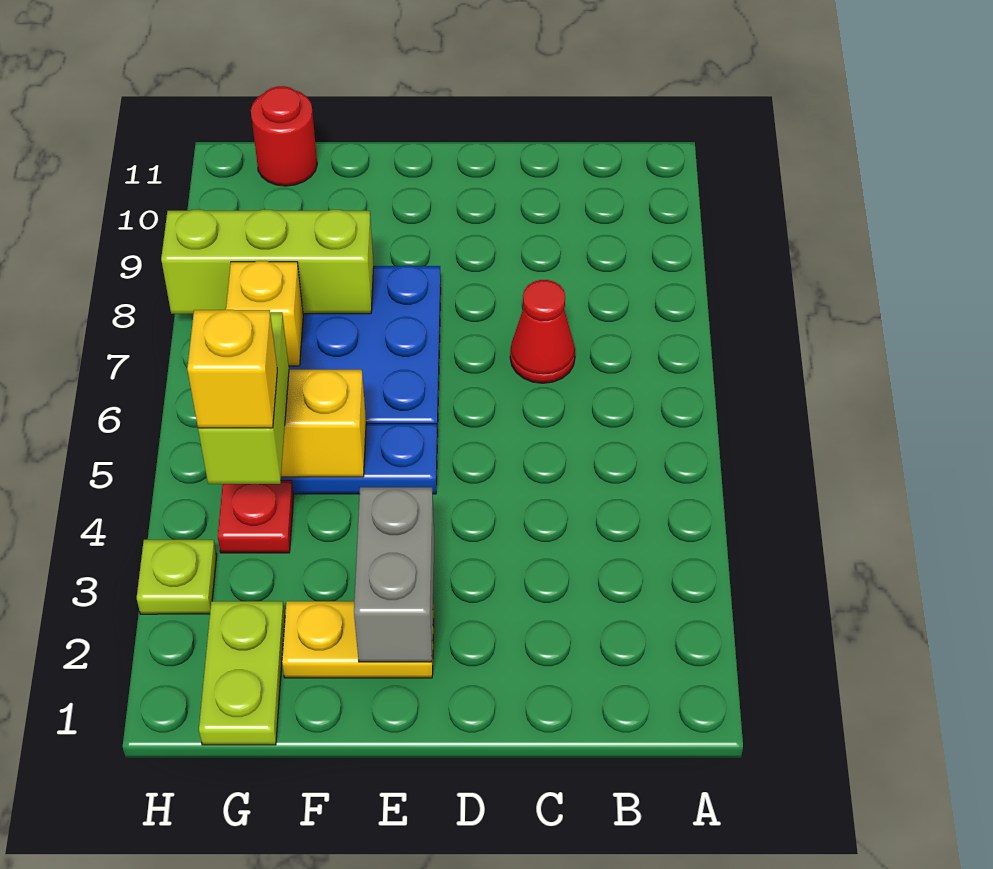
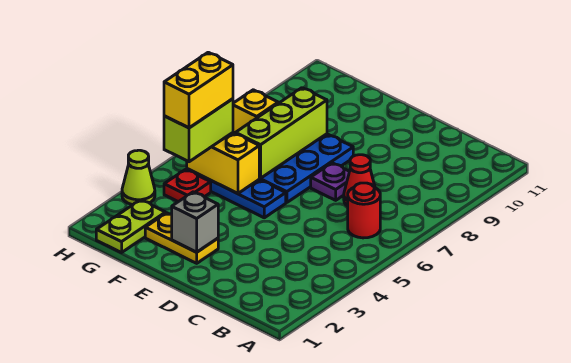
none -> purple 1x1 plate [311,163,349,200]
grey 1x2 brick [354,487,434,662] -> grey 1x1 brick [172,192,218,252]
lime 1x3 brick [161,210,374,314] -> lime 1x3 brick turned to [235,88,327,178]
yellow 1x1 brick [187,310,277,428] -> yellow 1x2 brick [164,52,233,128]
red 1x1 round brick [251,86,317,186] -> red 1x1 round brick moved to [348,183,380,238]
lime 1x1 plate [137,540,217,614] -> lime 1x1 cone [122,150,155,205]

